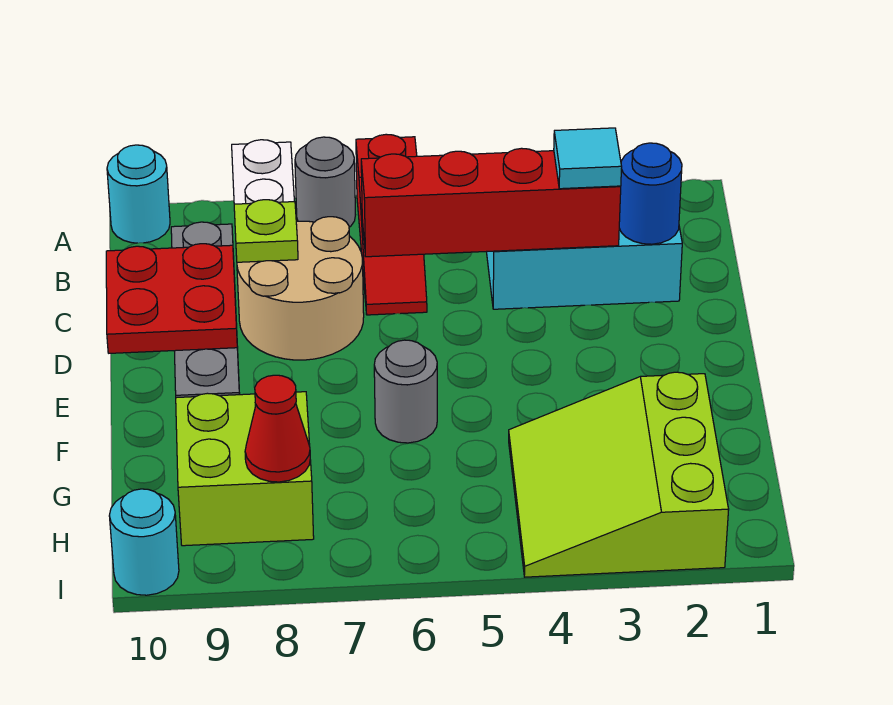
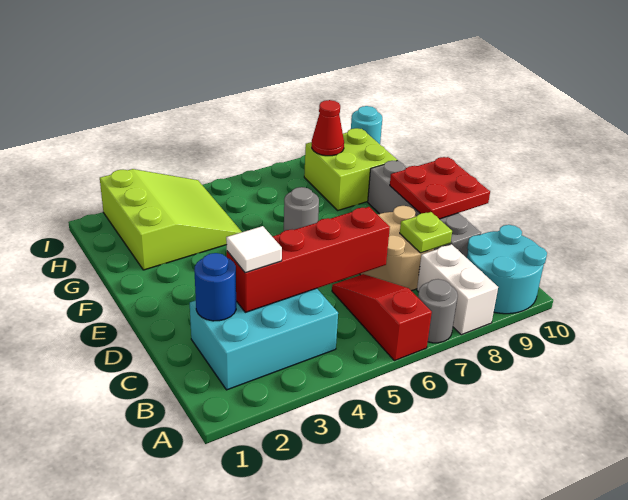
cyan 1x1 round brick [107,145,170,243] -> cyan 2x2 round brick [467,225,547,314]
cyan 1x1 tile [554,128,622,189] -> white 1x1 tile [226,226,282,273]

